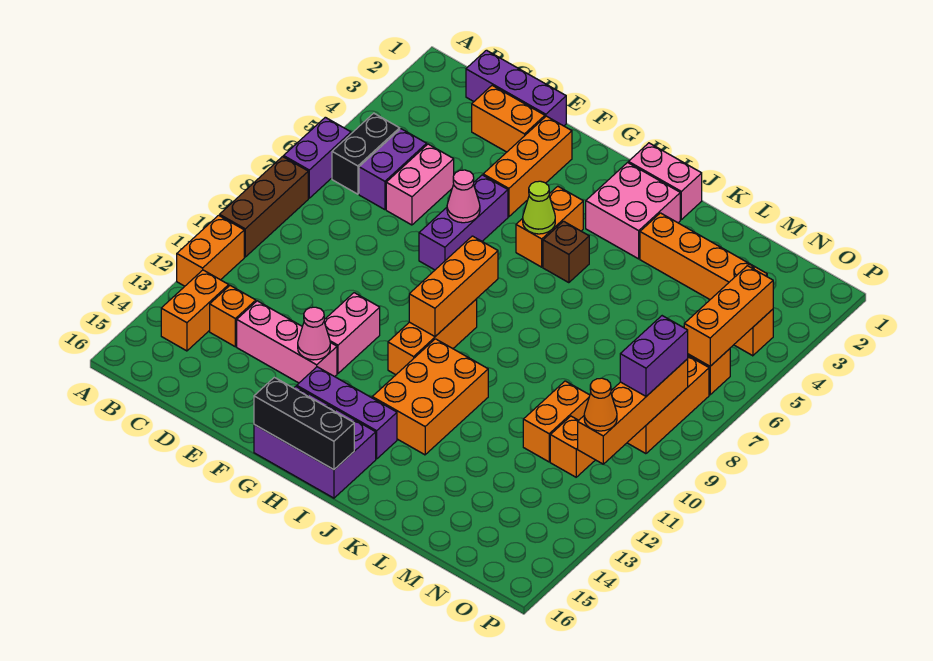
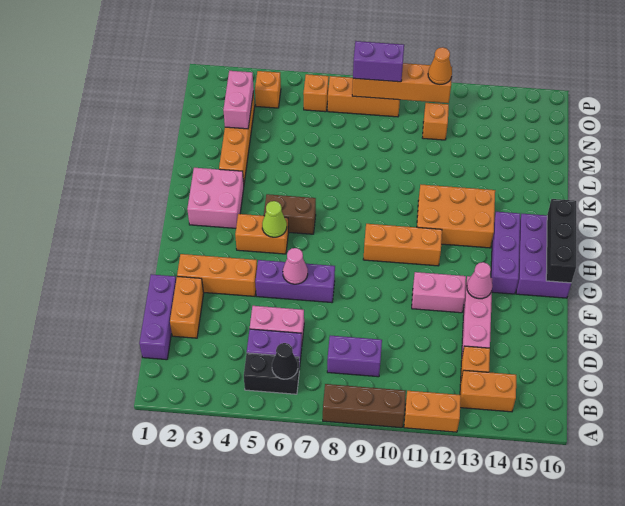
purple 1x2 brick [284,117,351,198] -> purple 1x2 brick moved to [327,336,382,377]
none -> black 1x1 cone [272,343,298,379]
orange 1x3 brick [409,236,498,336] -> none
pink 1x2 brick [629,143,702,220] -> pink 1x2 brick moved to [223,71,254,129]
brown 1x1 brick [543,221,589,283] -> brown 1x2 brick [264,194,316,234]
orange 1x2 brick [523,381,590,462] -> none
orange 1x3 brick [684,266,773,366] -> none

